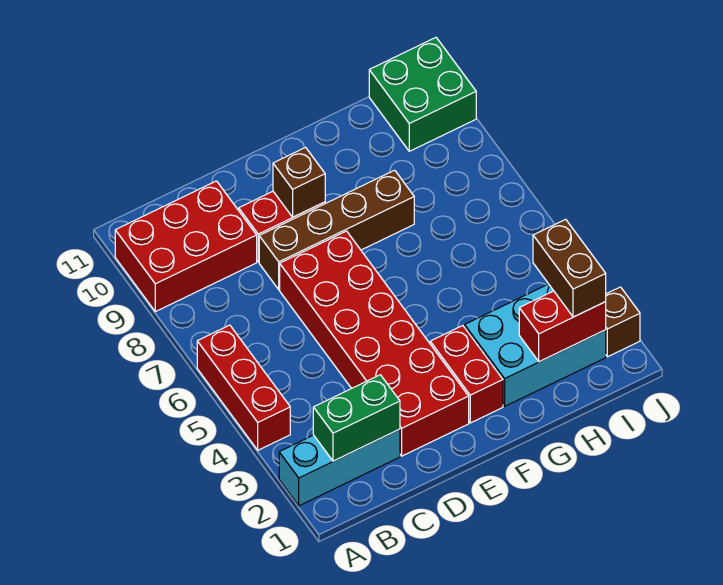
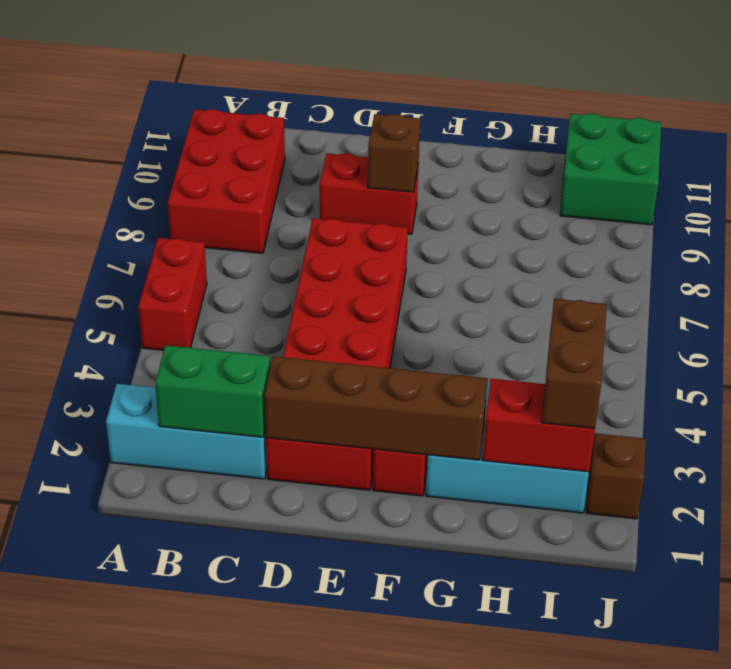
red 1x3 brick [197,325,290,450] -> red 1x2 brick [138,238,207,350]
red 2x3 brick [115,181,257,312] -> red 2x3 brick turned to [168,109,285,253]
brown 1x4 brick [259,170,414,290] -> brown 1x4 brick moved to [264,356,488,460]

